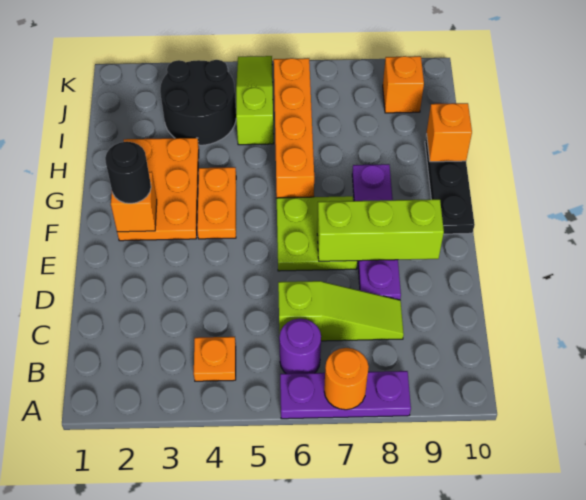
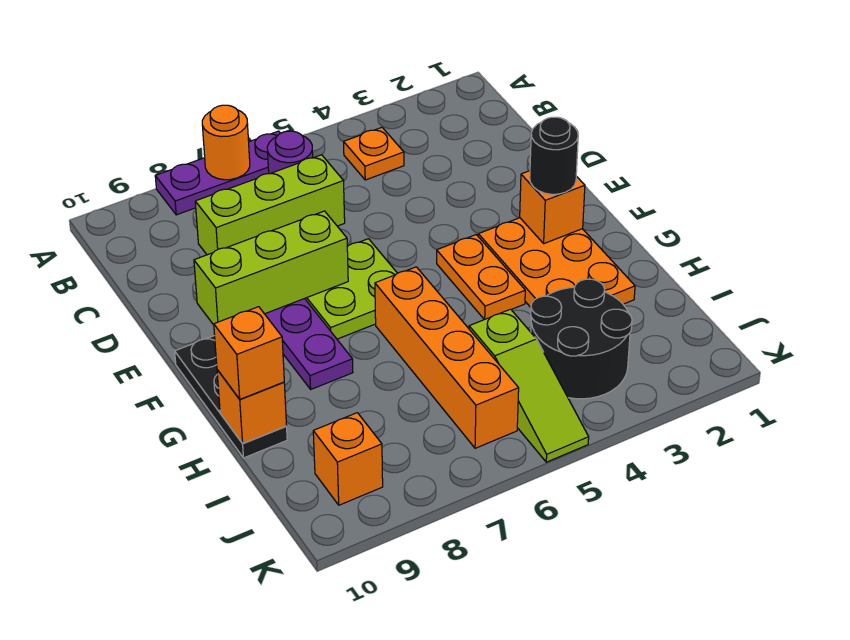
lime 1x3 slope [278,281,404,341] -> lime 1x3 brick [195,155,345,255]
none -> orange 1x1 brick [214,307,284,399]

